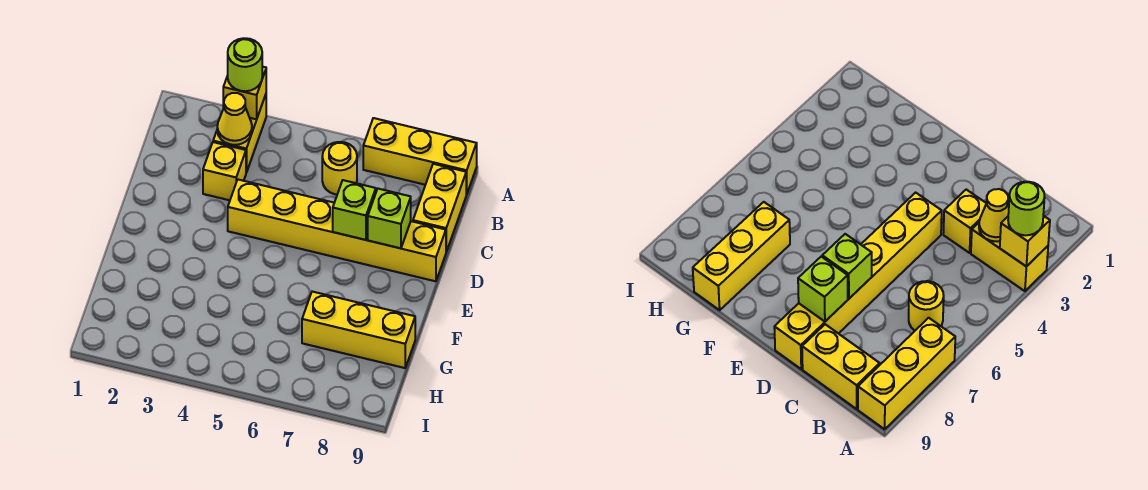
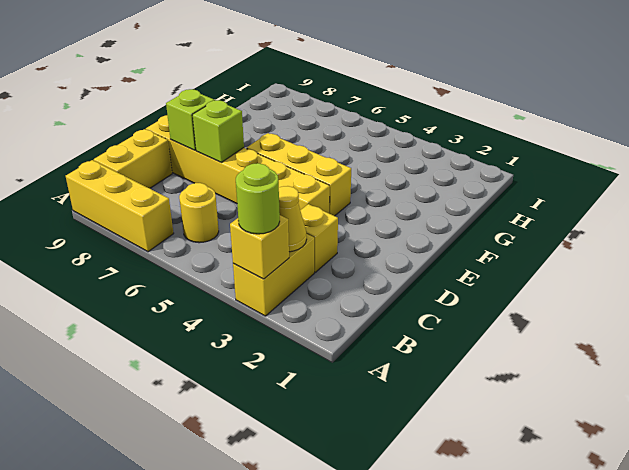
yellow 1x3 brick [302,292,415,368] -> yellow 1x3 brick moved to [247,133,351,216]

